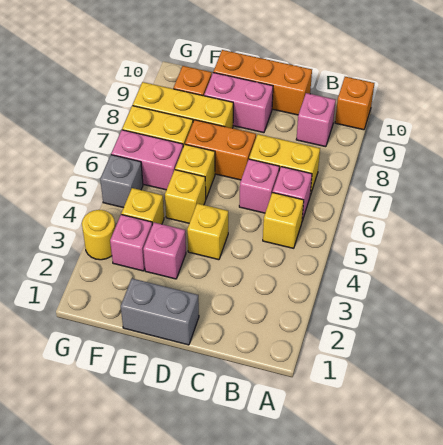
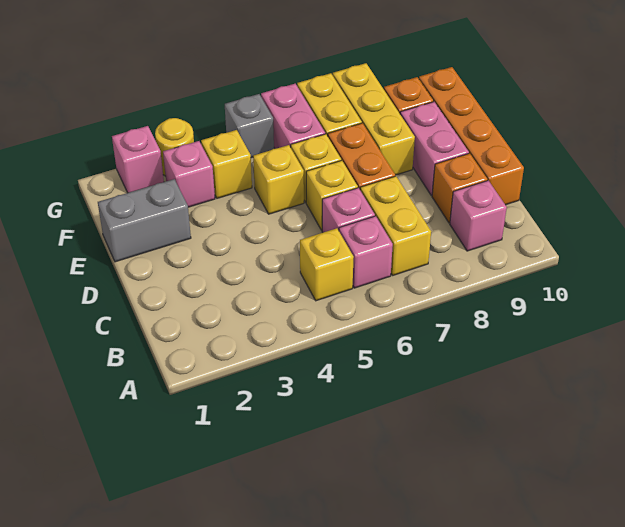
orange 1x1 brick [335,77,374,130] -> orange 1x1 brick moved to [432,153,487,223]
orange 1x3 brick [213,50,312,115] -> orange 1x4 brick [419,67,524,205]
grey 1x2 brick [121,278,199,345] -> grey 1x2 brick turned to [98,179,191,262]
yellow 1x1 brick [187,203,228,260] -> yellow 1x1 brick moved to [306,160,358,230]
pink 1x1 brick [143,223,186,279] -> pink 1x1 brick moved to [112,126,164,193]

